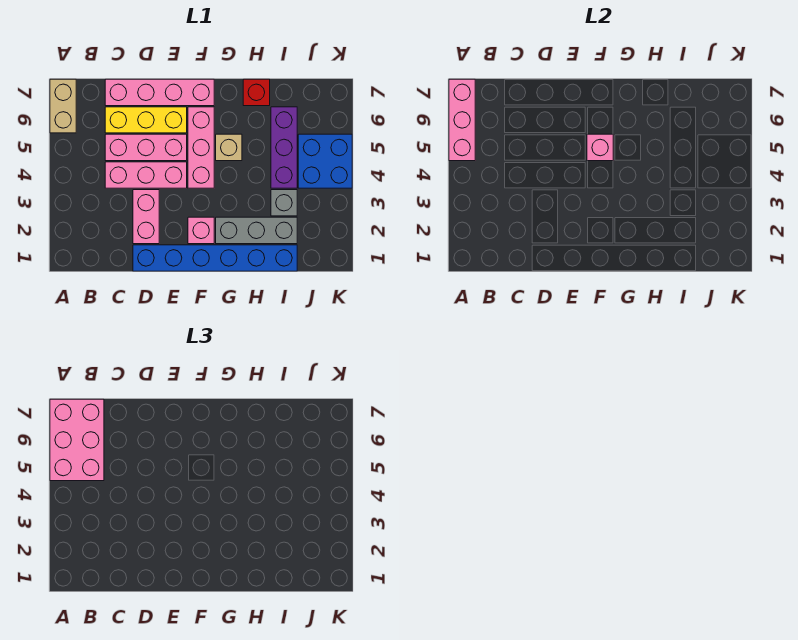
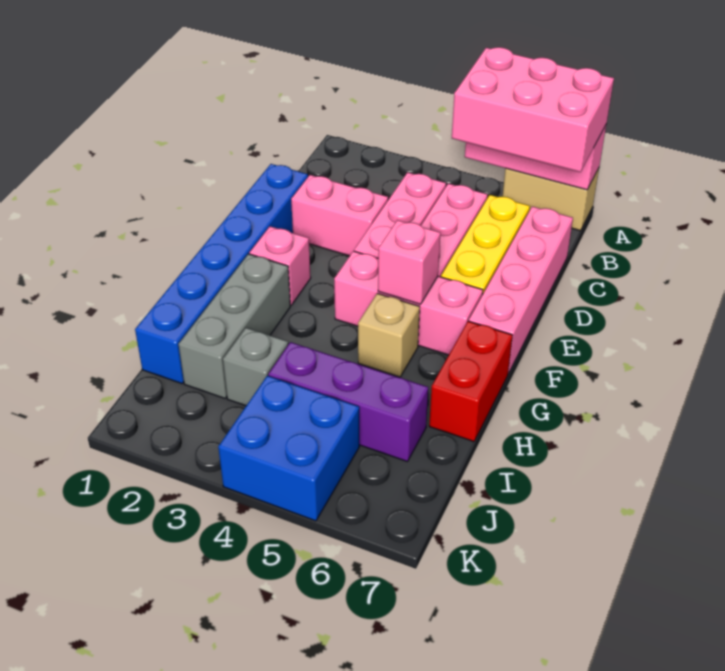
red 1x1 brick [243,79,270,106] -> red 1x2 brick [429,321,512,442]

